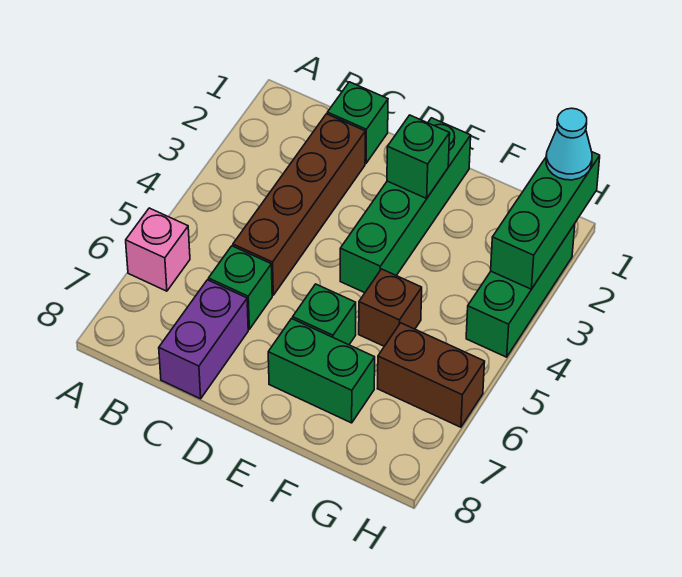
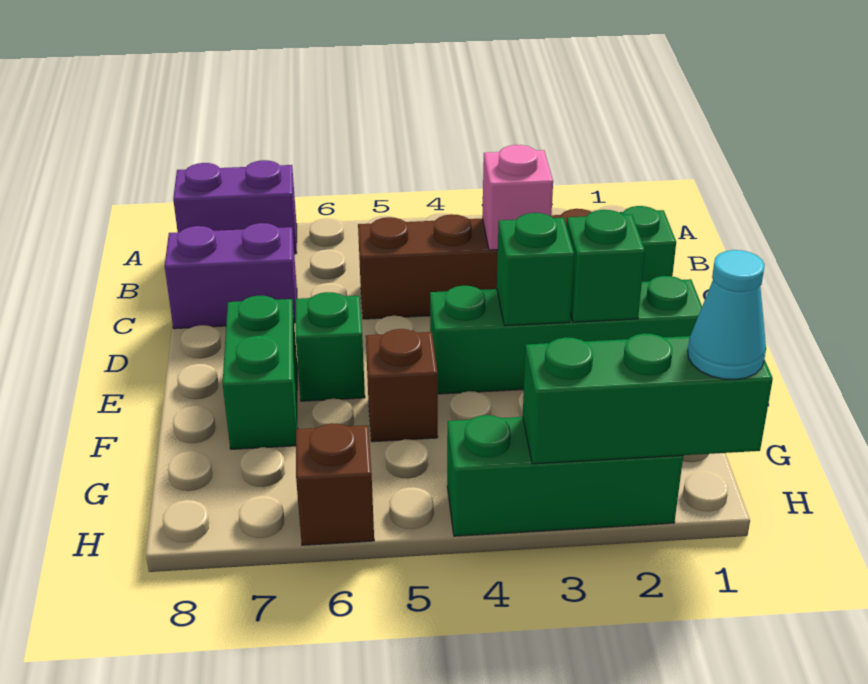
pink 1x1 brick [126,208,190,291] -> pink 1x1 brick moved to [482,145,553,250]
none -> purple 1x2 brick [173,160,297,254]
green 1x1 brick [208,246,272,329] -> green 1x1 brick moved to [497,213,574,326]
brown 1x2 brick [377,323,485,427] -> brown 1x1 brick [296,423,374,545]

